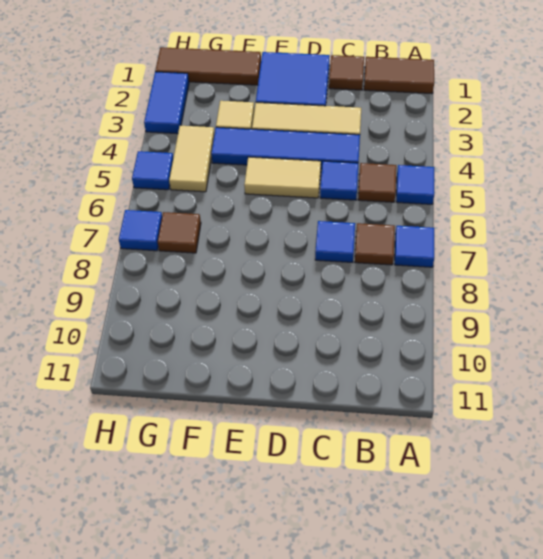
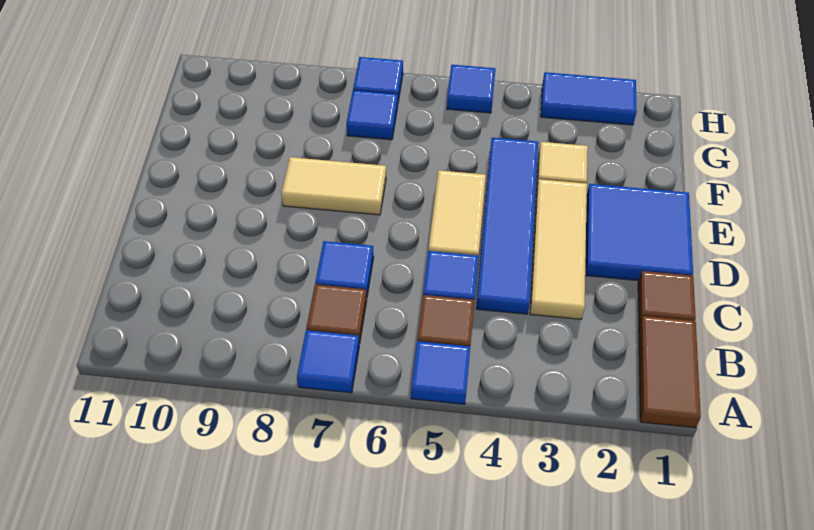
brown 1x3 tile [155,47,261,85] -> none
tan 1x2 tile [169,126,215,192] -> tan 1x2 tile moved to [281,157,386,215]
brown 1x1 tile [158,212,201,253] -> blue 1x1 tile [346,90,398,140]

